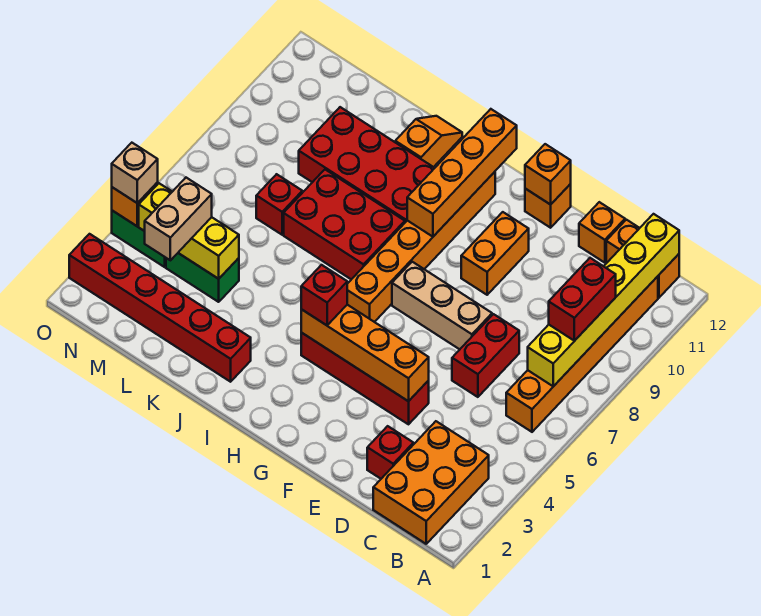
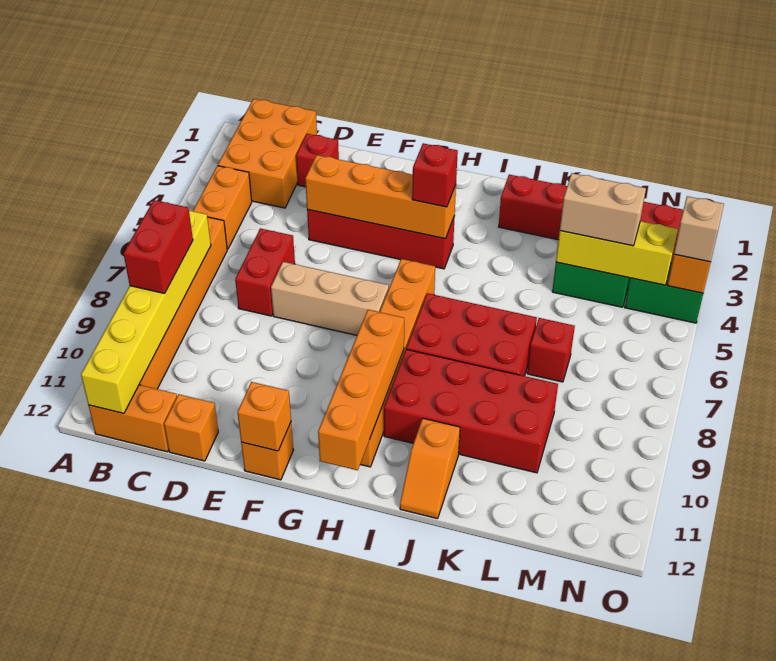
orange 1x2 brick [461,212,529,295] -> orange 1x2 brick moved to [193,166,252,249]
tan 1x2 brick [145,178,212,260] -> tan 1x2 brick turned to [560,173,646,246]

